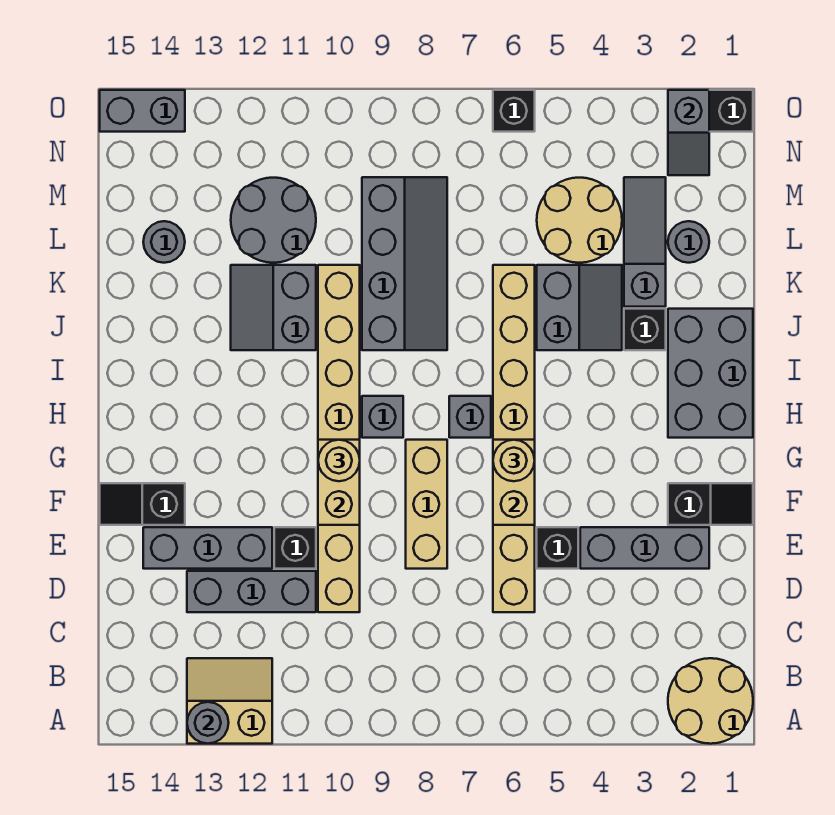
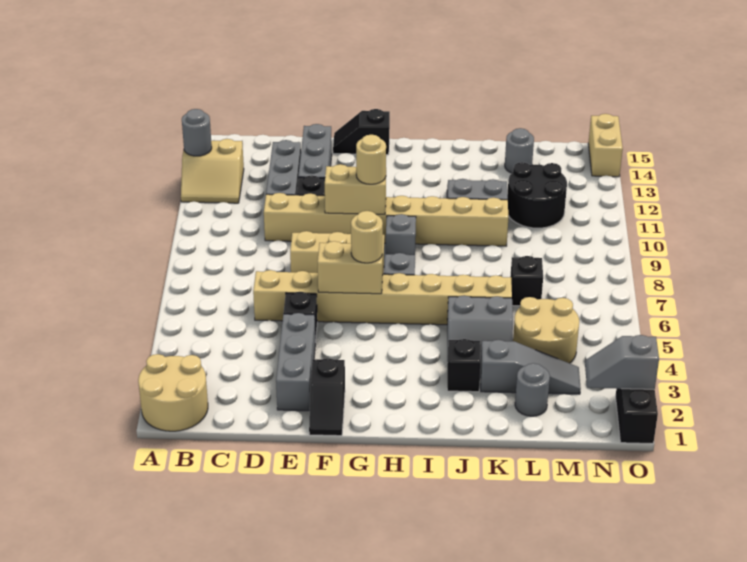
tan 2x2 slope [187,658,272,744] -> tan 2x2 slope turned to [181,139,244,203]
black 1x2 slope [100,483,185,525] -> black 1x2 slope turned to [333,109,390,155]
grey 2x3 brick [668,309,753,438] -> none
grey 2x4 slope [362,177,447,350] -> none
grey 2x2 round brick [231,178,316,263] -> black 2x2 round brick [507,162,567,228]
black 1x1 brick [493,90,535,132] -> black 1x1 brick moved to [510,256,543,306]
grey 1x2 brick [100,90,185,132] -> tan 1x2 brick [588,114,623,177]

